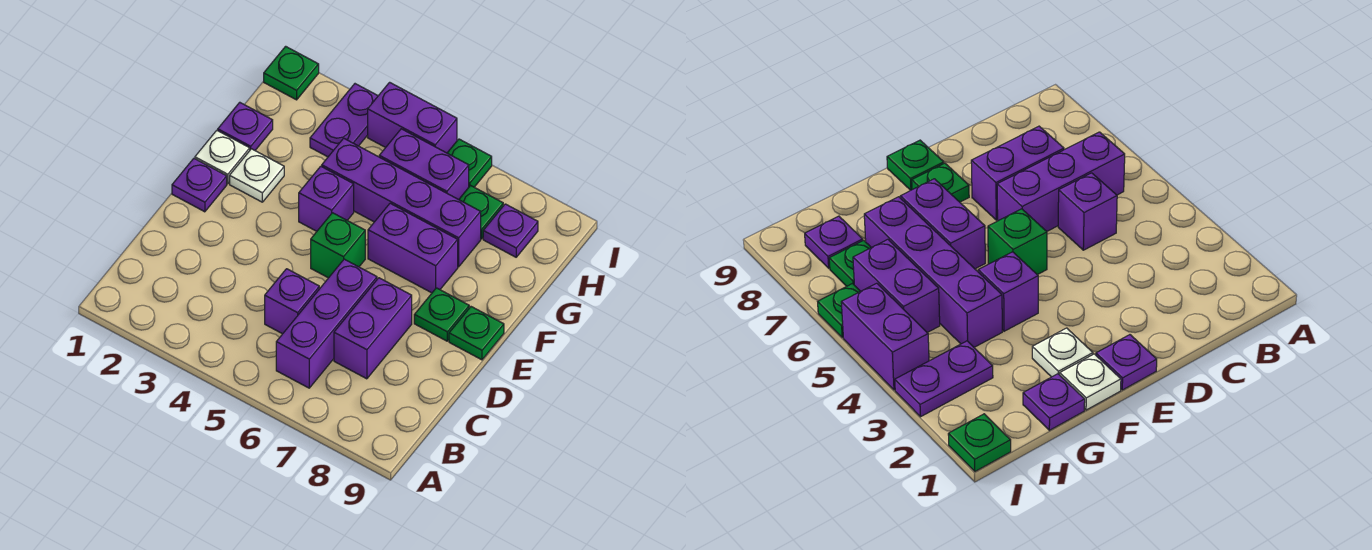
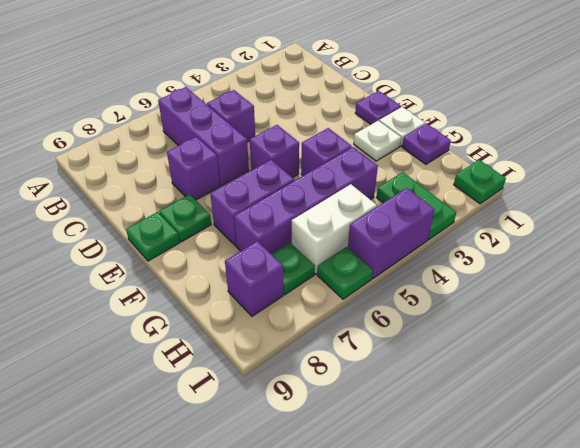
purple 1x2 brick [334,278,412,379] -> purple 1x1 brick [167,137,220,200]
green 1x1 brick [311,213,365,278] -> purple 1x1 brick [250,125,299,178]
purple 1x2 plate [310,84,378,157] -> green 1x2 plate [377,172,456,239]
purple 1x2 brick [379,129,469,200] -> white 1x2 brick [292,184,377,274]
purple 1x1 plate [483,204,538,257] -> purple 1x1 brick [225,241,283,316]

